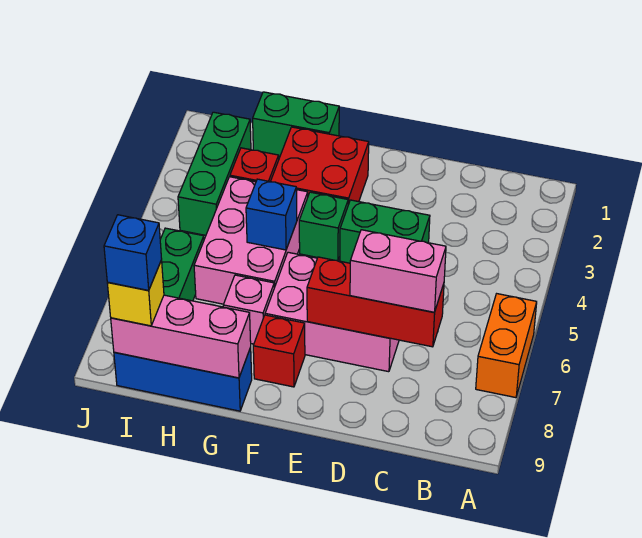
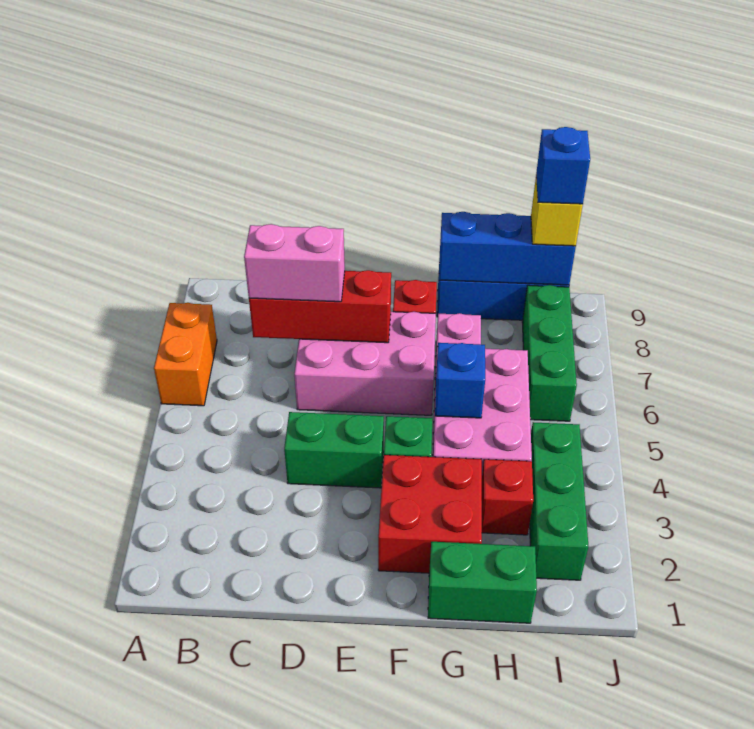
pink 1x3 brick [111,295,251,378] -> blue 1x3 brick [439,212,576,285]

